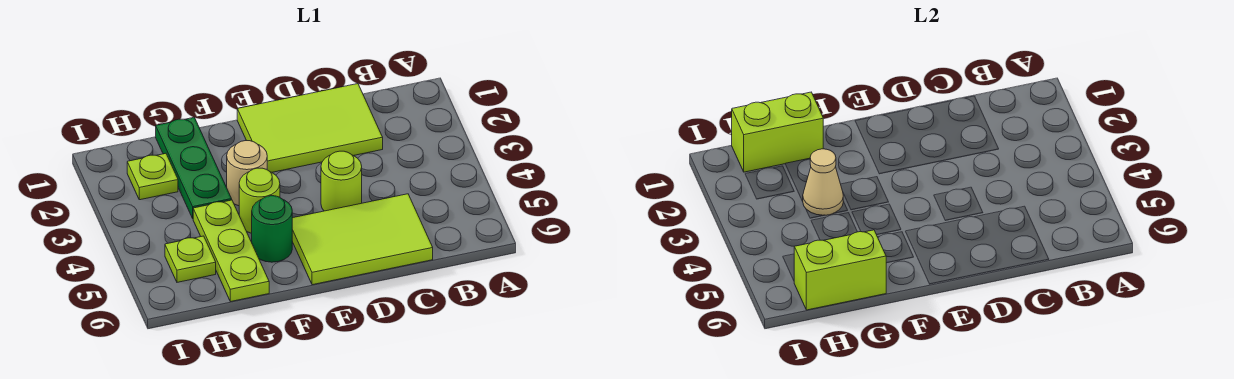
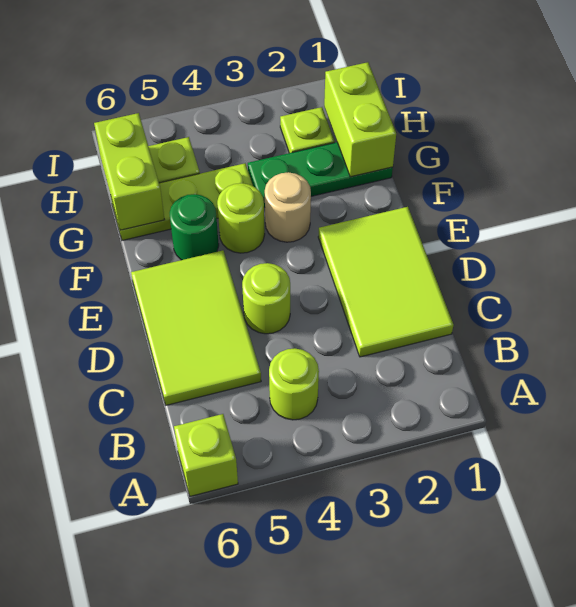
none -> lime 1x1 brick [174,414,238,496]
none -> lime 1x1 round brick [269,348,319,420]
tan 1x1 cone [803,149,843,215] -> none

